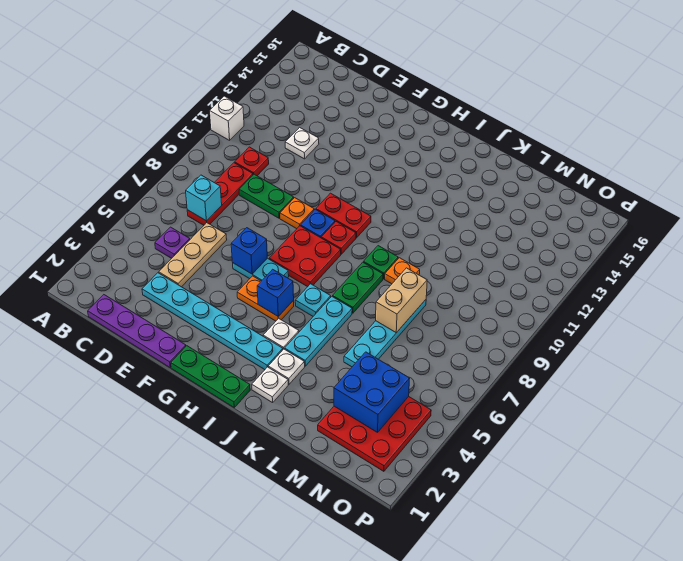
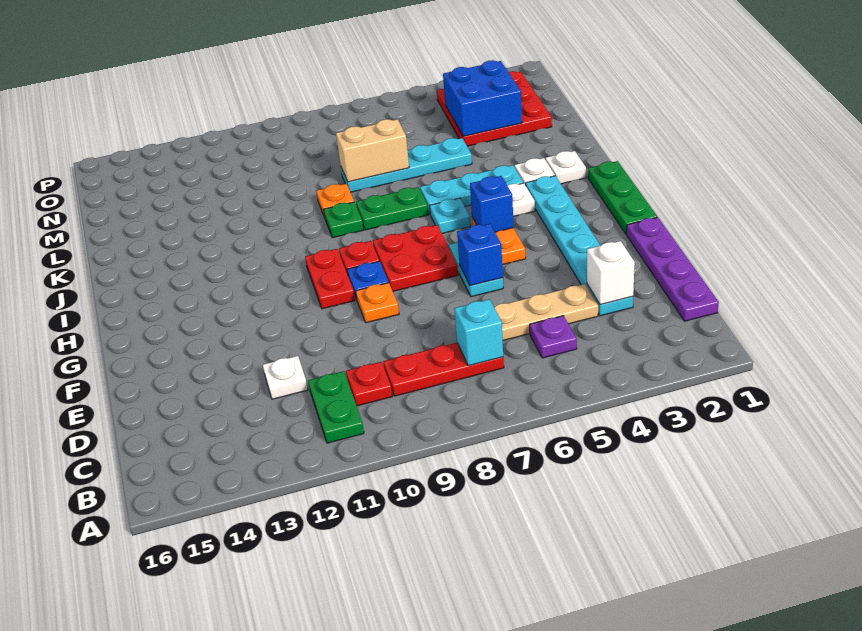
white 1x1 brick [210,96,244,140] -> white 1x1 brick moved to [587,241,635,305]
green 1x2 plate [239,174,294,218] -> green 1x2 plate moved to [308,371,364,443]

